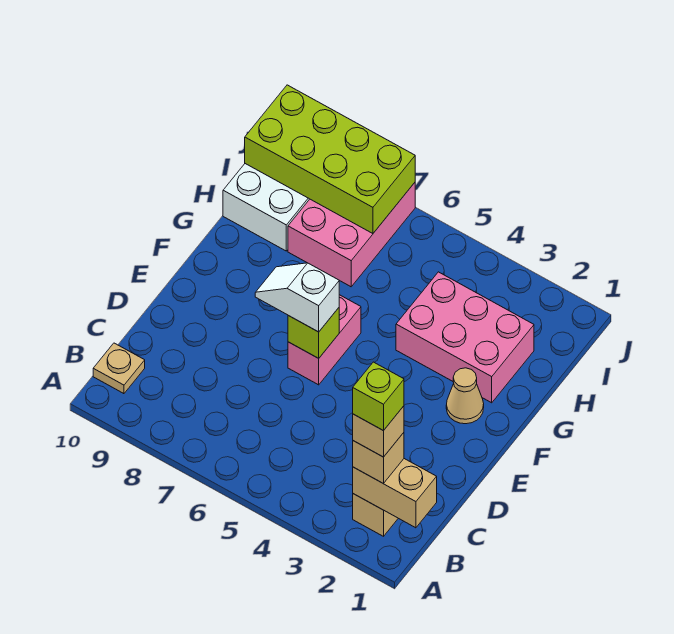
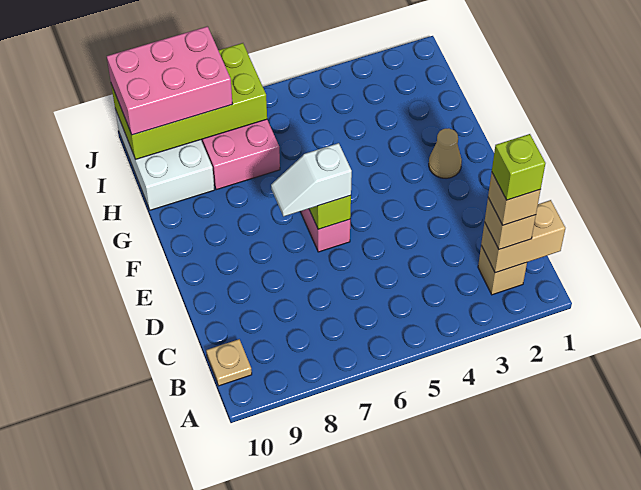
pink 2x3 brick [396,272,534,403] -> pink 2x3 brick moved to [107,26,232,135]

